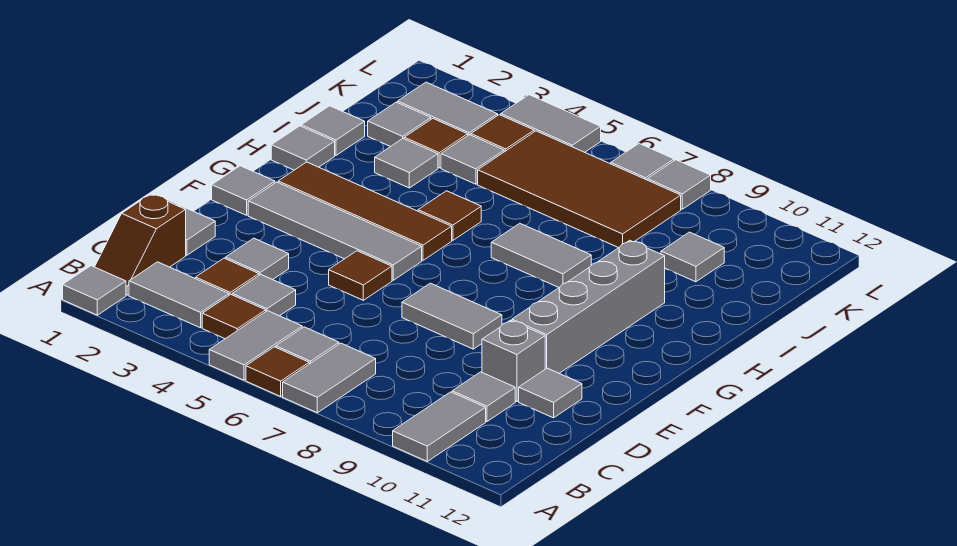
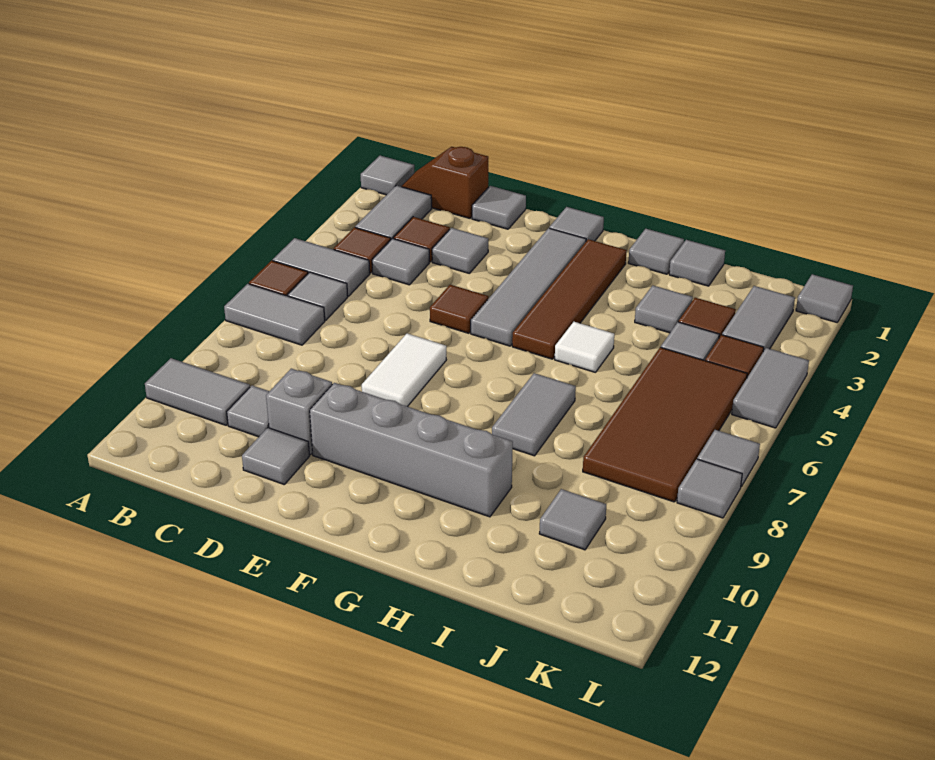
grey 1x2 tile [402,283,502,349] -> white 1x2 tile [362,334,446,407]
brown 1x1 tile [418,191,481,240] -> white 1x1 tile [555,322,614,372]
grey 1x1 tile [368,102,431,147] -> grey 1x1 tile moved to [796,274,853,322]

